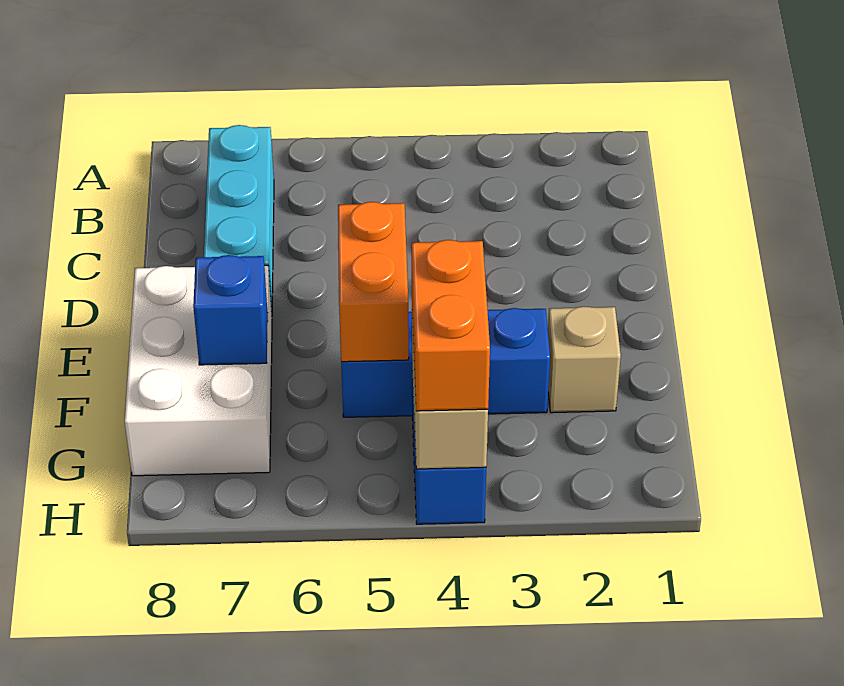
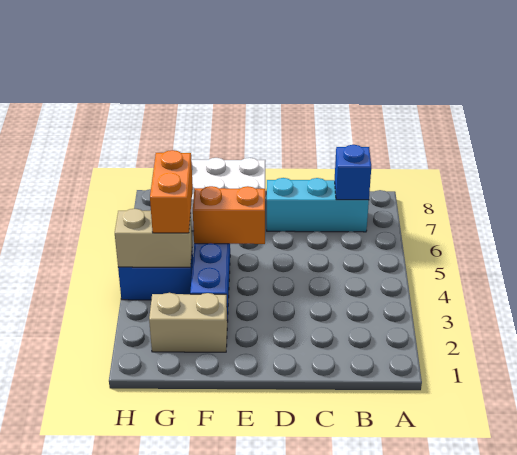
tan 1x1 brick [548,306,621,413] -> tan 1x2 brick [149,293,227,352]
blue 1x1 brick [193,255,268,365] -> blue 1x1 brick moved to [335,145,371,200]
orange 1x2 brick [412,240,490,411] -> orange 1x2 brick turned to [150,150,193,233]

